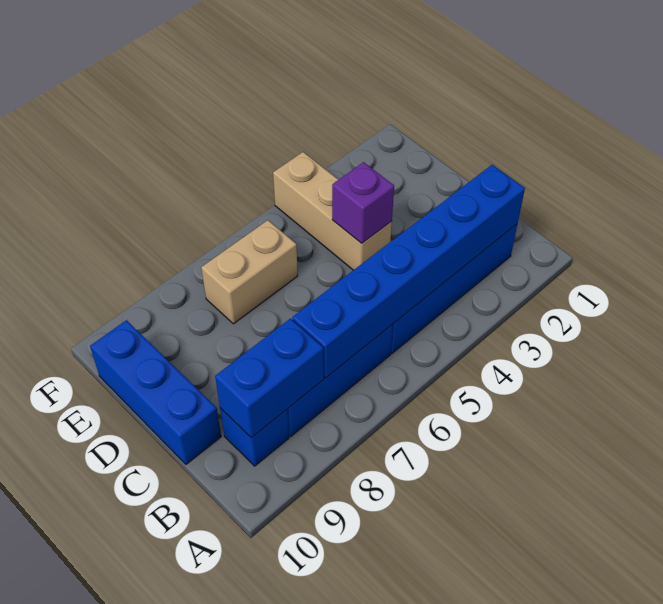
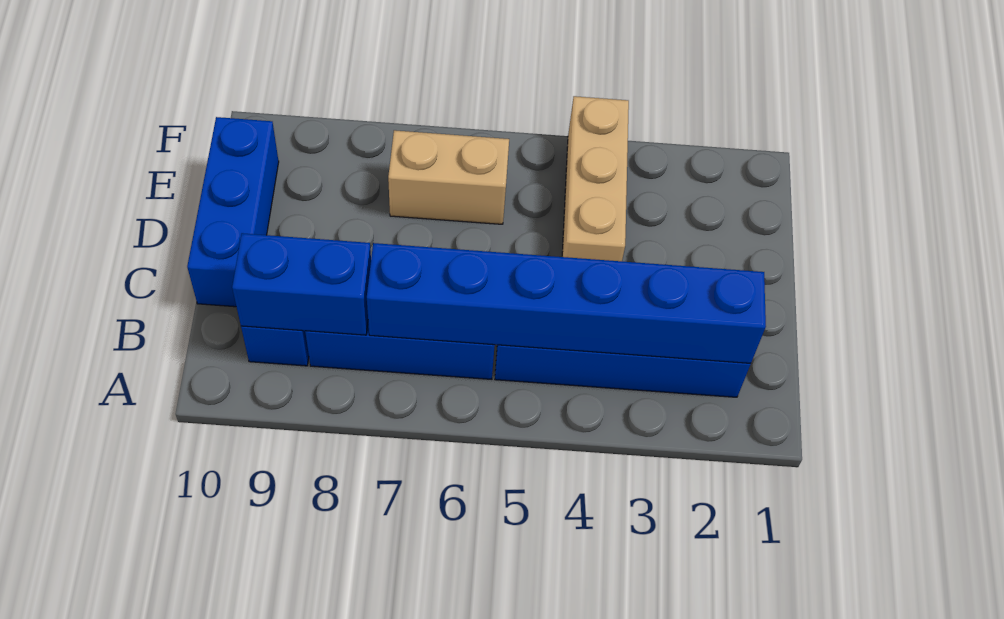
purple 1x1 brick [332,162,394,243] -> none

